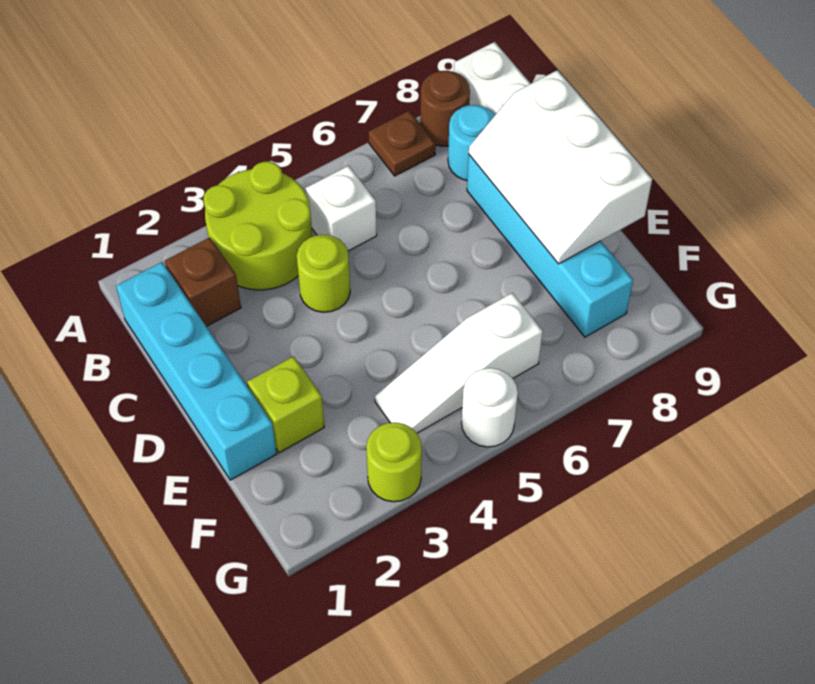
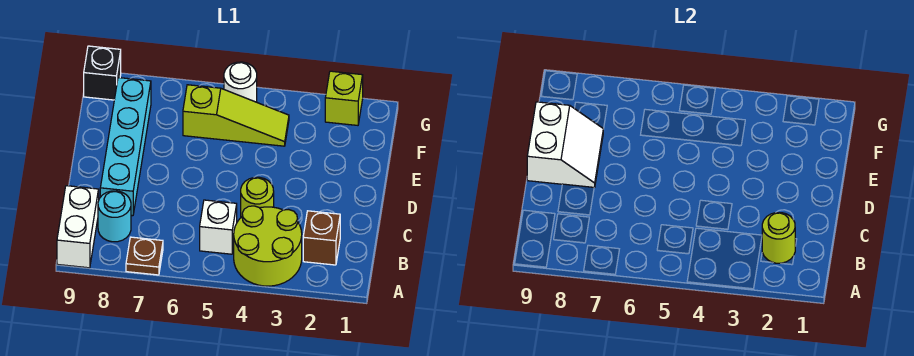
brown 1x1 round brick [420,71,470,146] -> none
cyan 1x4 brick [116,262,277,480] -> none
white 2x3 slope [469,70,652,264] -> white 2x2 slope [527,102,603,187]
lime 1x1 brick [247,356,324,453] -> lime 1x1 brick moved to [325,71,363,125]
white 1x3 slope [375,293,543,433] -> lime 1x3 slope [183,85,289,146]
lime 1x1 round brick [366,422,422,502] -> lime 1x1 round brick moved to [762,213,795,263]
none -> black 1x1 brick [84,46,121,100]

